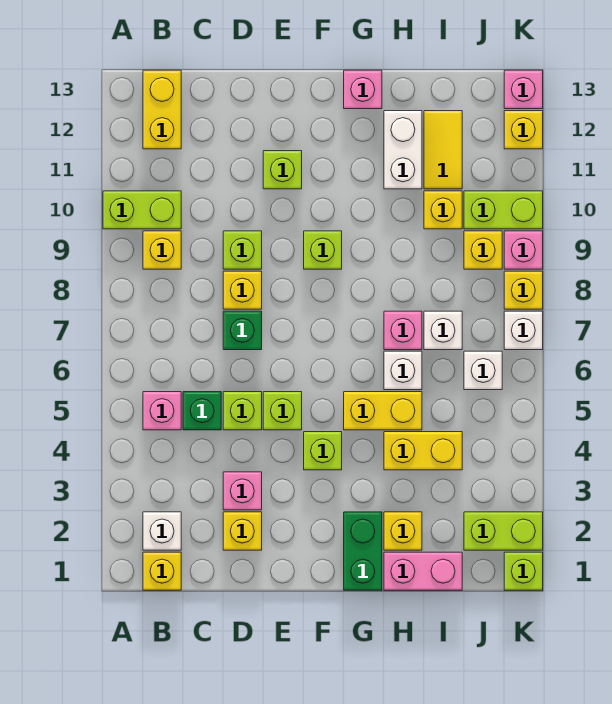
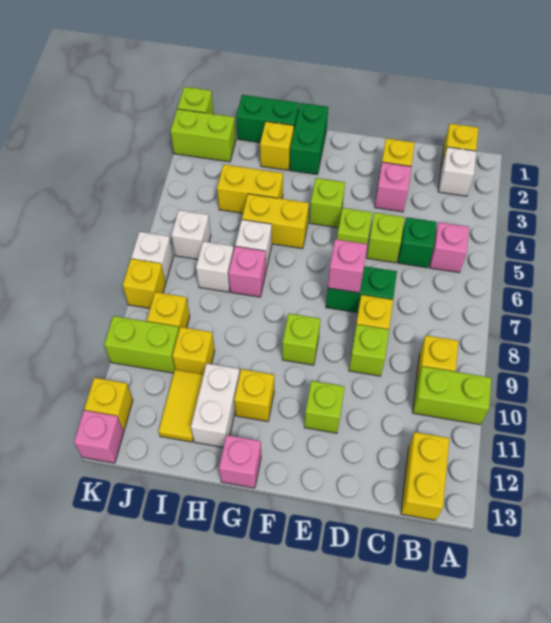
green 1x1 brick [223,311,262,350] -> green 1x2 brick [326,266,397,313]
none -> yellow 1x1 brick [234,369,274,421]
pink 1x2 brick [384,552,462,590] -> green 1x2 brick [236,95,299,143]
pink 1x1 brick [504,231,543,269] -> pink 1x1 brick moved to [328,239,367,293]

